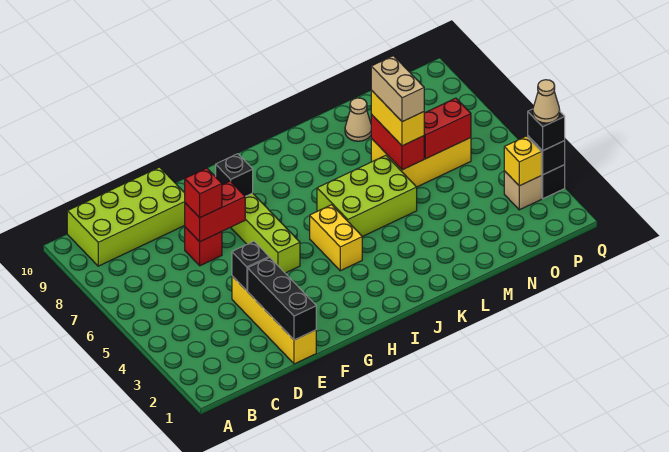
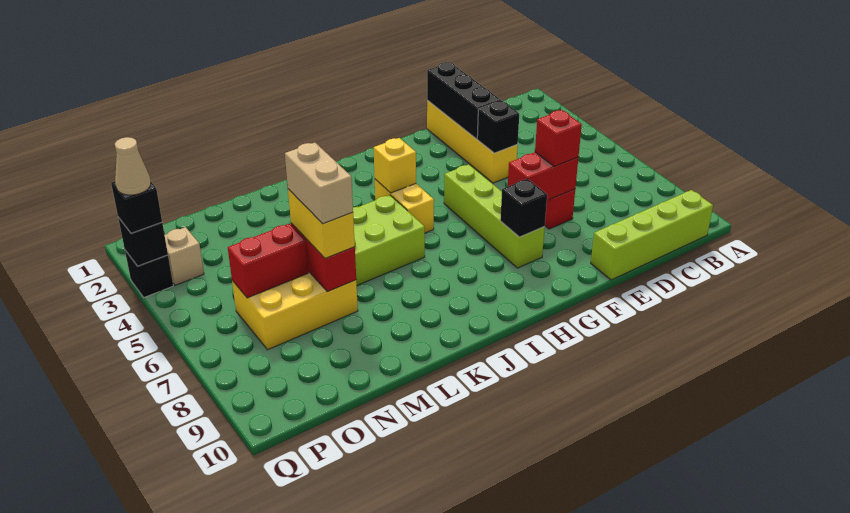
lime 2x4 brick [67,167,185,266] -> lime 1x4 brick [591,190,713,280]
tan 1x1 cone [345,98,371,141] -> none
yellow 1x1 brick [504,136,542,186] -> yellow 1x1 brick moved to [374,138,416,193]

